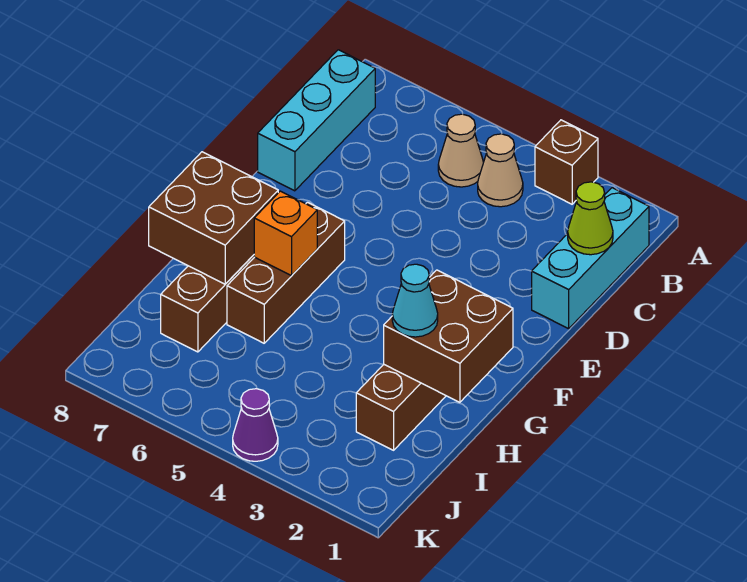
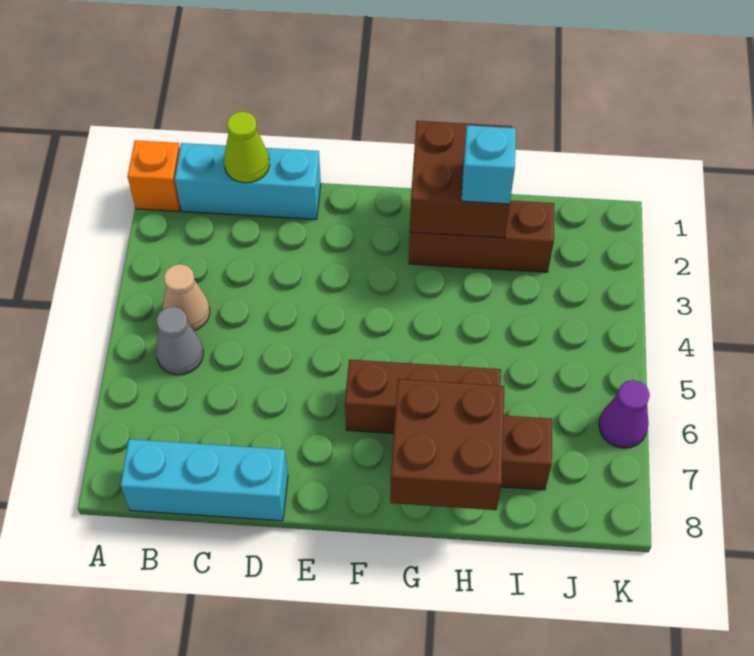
brown 1x1 brick [535,120,598,204] -> none
tan 1x1 cone [438,114,483,187] -> grey 1x1 cone [156,307,203,375]
orange 1x1 brick [254,191,317,276] -> orange 1x1 brick moved to [128,140,180,211]
cyan 1x1 cone [392,264,438,337] -> cyan 1x1 brick [462,125,516,204]
purple 1x1 cone [233,389,278,461] -> purple 1x1 cone moved to [599,380,650,448]

